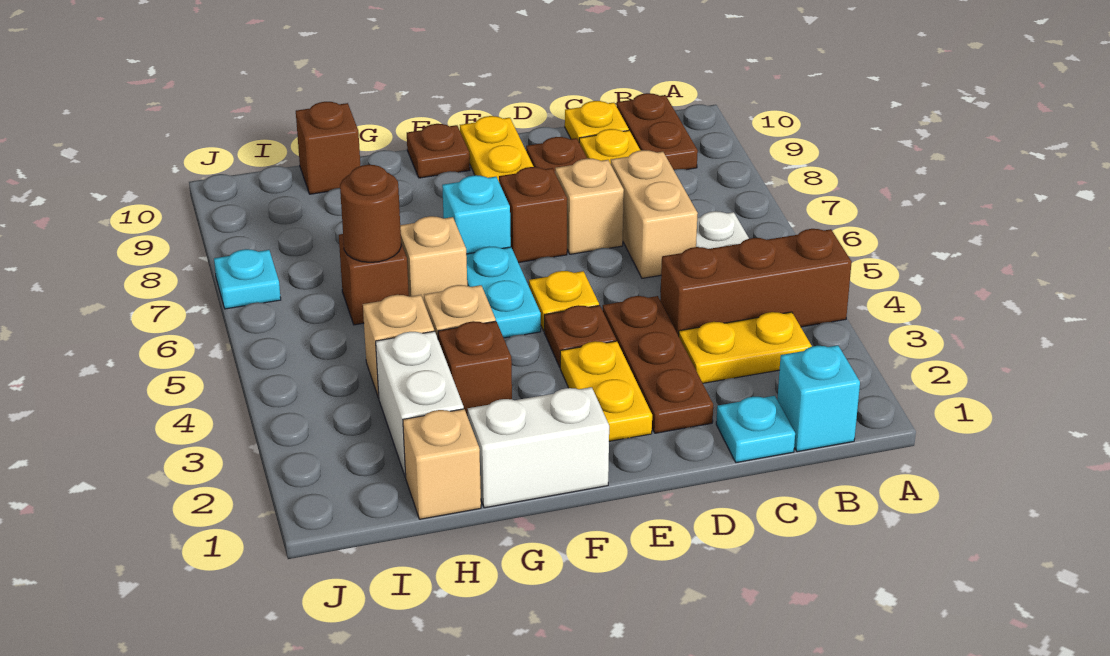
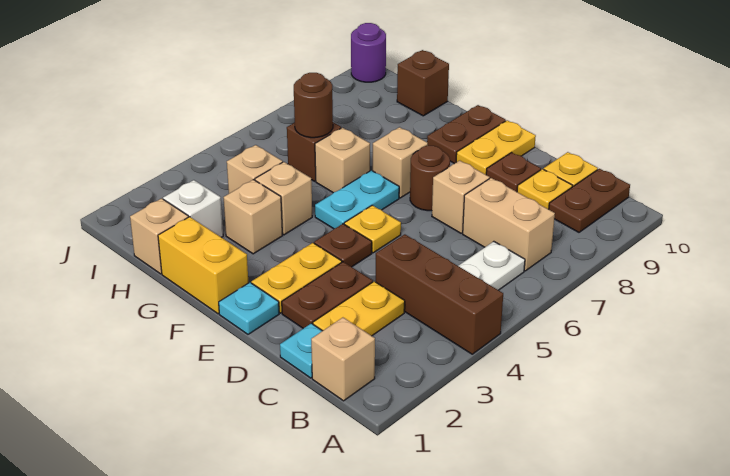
cyan 1x1 brick [777,345,860,452] -> tan 1x1 brick [311,318,375,401]
yellow 1x2 plate [679,312,812,383] -> yellow 1x2 plate turned to [313,281,405,336]
tan 1x2 brick [611,150,698,278] -> tan 1x2 brick turned to [463,178,555,271]
brown 1x3 plate [603,296,713,433] -> brown 1x2 plate [282,262,373,328]
brown 1x1 brick [499,167,567,263] -> brown 1x1 round brick [410,146,450,211]
white 1x2 brick [468,387,609,508] -> yellow 1x2 brick [158,217,249,314]
cyan 1x1 brick [442,175,511,254] -> tan 1x1 brick [373,127,428,198]
brown 1x1 plate [407,124,470,178] -> brown 1x2 plate [427,105,506,164]
brown 1x1 brick [438,321,512,416] -> tan 1x1 brick [224,180,282,254]
white 1x2 brick [376,331,464,477] -> white 1x1 brick [163,180,223,237]
cyan 1x1 plate [214,249,281,309] -> cyan 1x1 plate moved to [219,282,279,334]
none -> purple 1x1 round brick [351,23,386,82]

